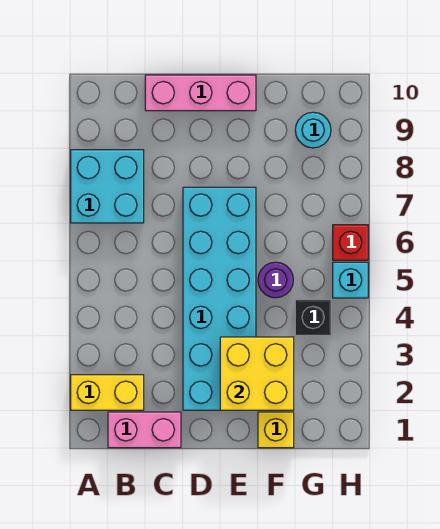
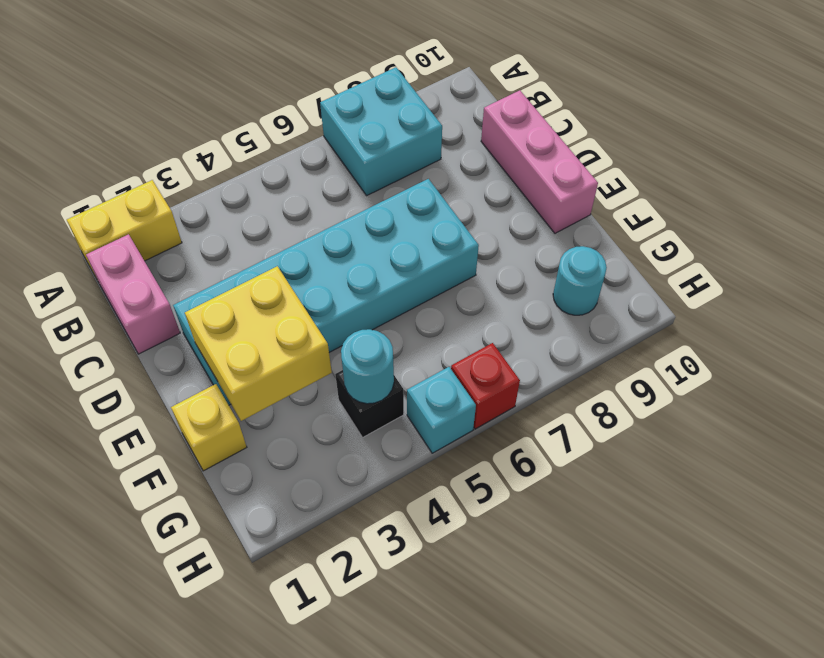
yellow 1x2 brick [71,375,144,410] -> yellow 1x2 brick turned to [67,180,182,277]
purple 1x1 round brick [258,262,293,298] -> none
none -> cyan 1x1 round brick [341,329,394,404]

